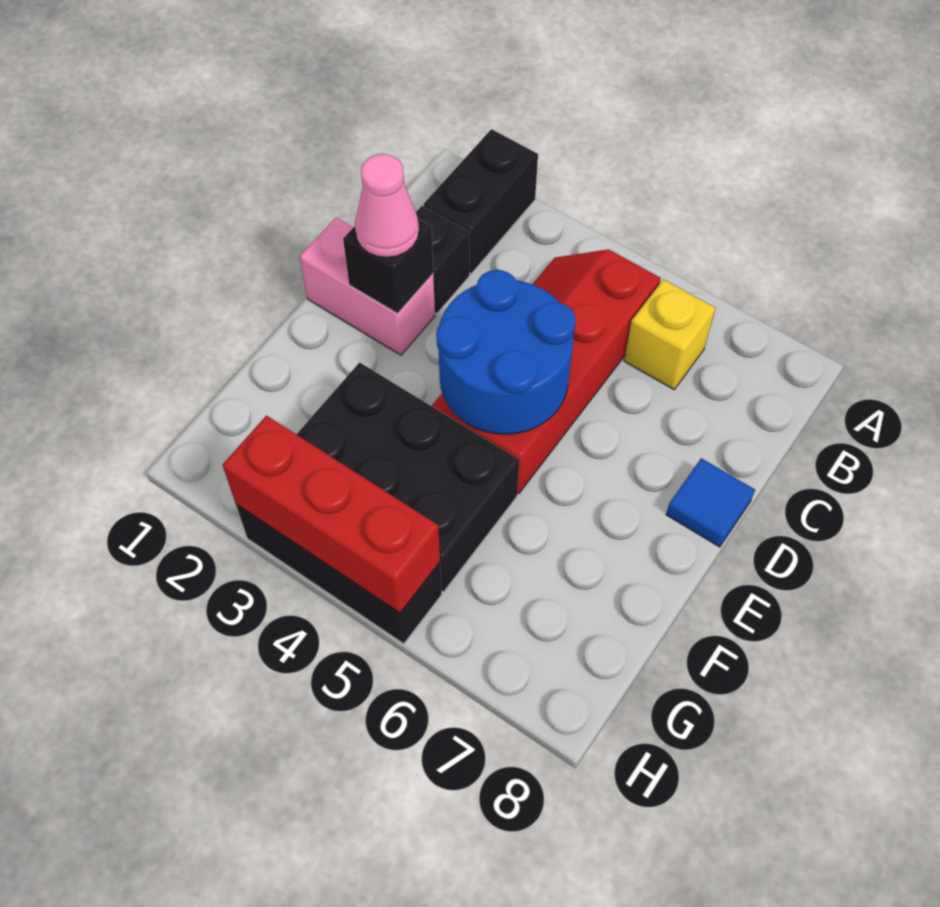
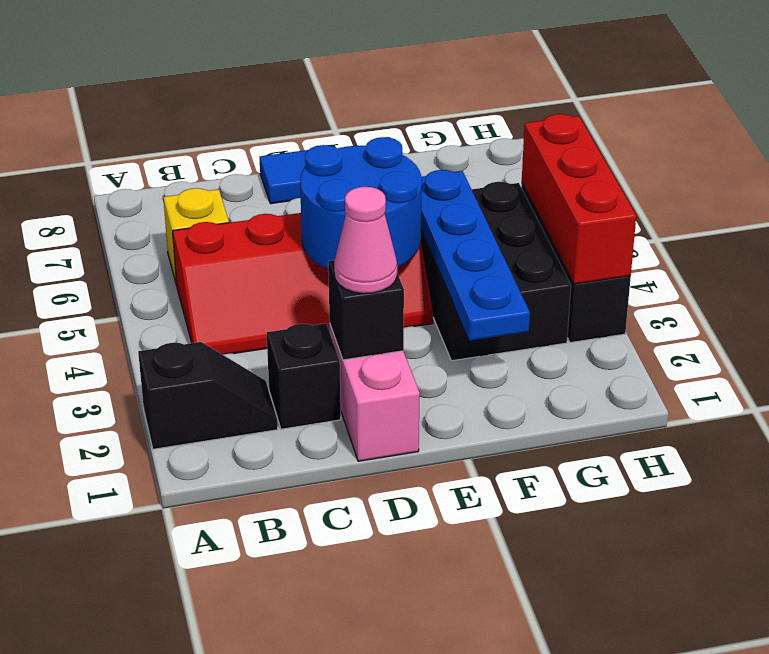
black 1x2 brick [424,129,538,274] -> black 1x2 slope [138,342,278,449]
none -> blue 1x4 plate [421,170,530,341]

